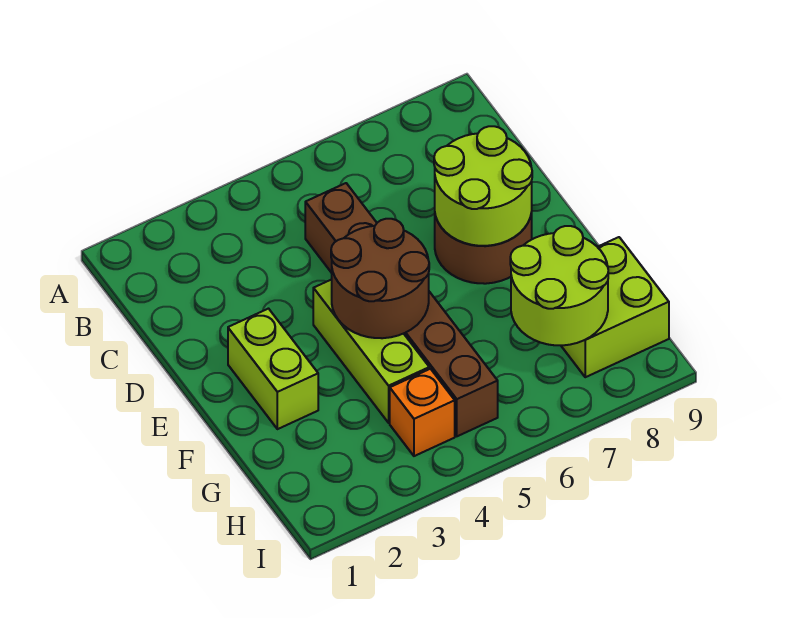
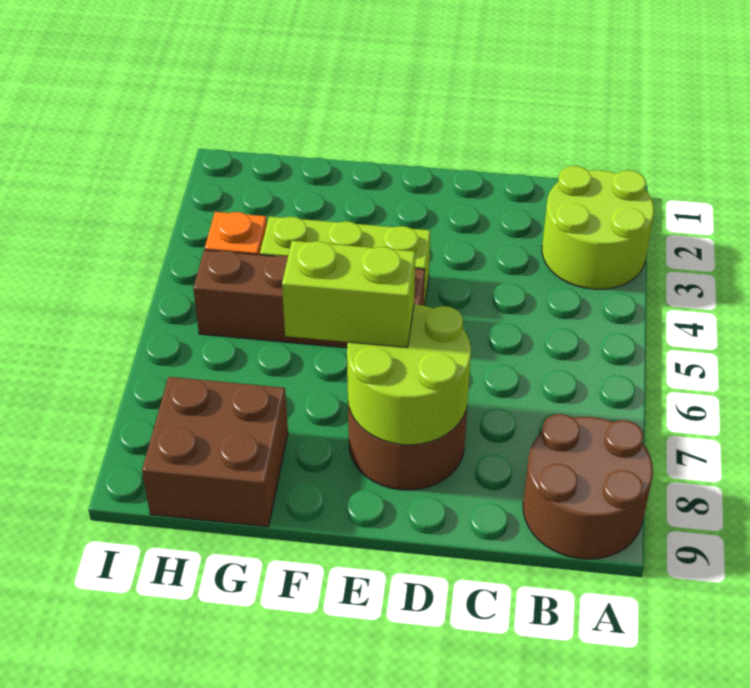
brown 1x6 brick [305,183,498,436] -> brown 1x4 brick [193,250,425,348]
lime 1x2 brick [228,309,318,429] -> lime 1x2 brick moved to [282,241,415,347]
brown 2x2 round brick [331,219,429,338] -> brown 2x2 round brick moved to [523,414,653,559]
lime 2x2 round brick [510,226,608,345] -> lime 2x2 round brick moved to [542,166,654,289]
lime 2x2 brick [561,237,669,377] -> brown 2x2 brick [142,377,288,527]

